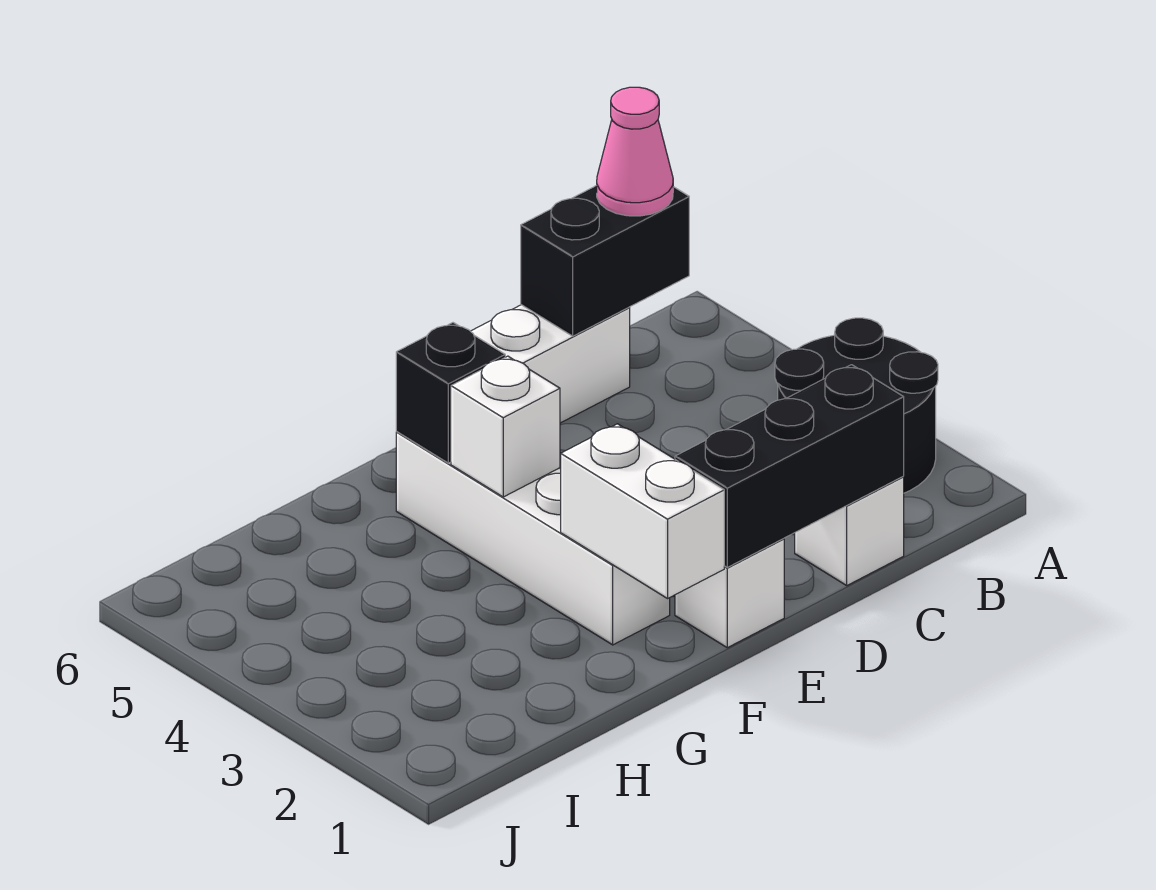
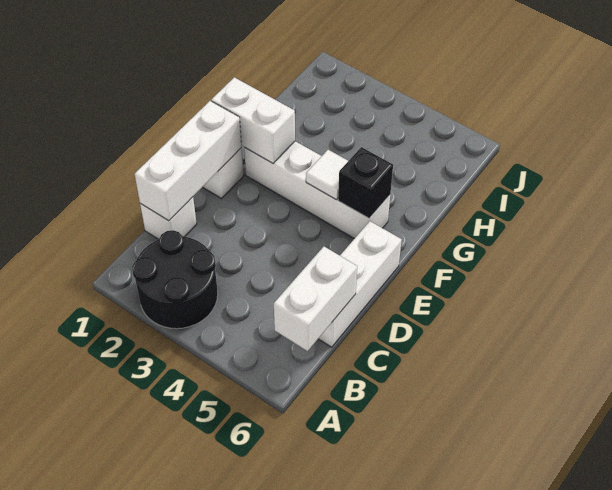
black 1x2 brick [521,185,689,336] -> white 1x2 brick [274,247,357,351]
pink 1x1 cone [597,87,673,216] -> none
black 1x3 brick [675,365,904,567] -> white 1x3 brick [135,101,242,221]
white 1x1 brick [451,356,560,497] -> white 1x1 tile [306,150,348,200]

